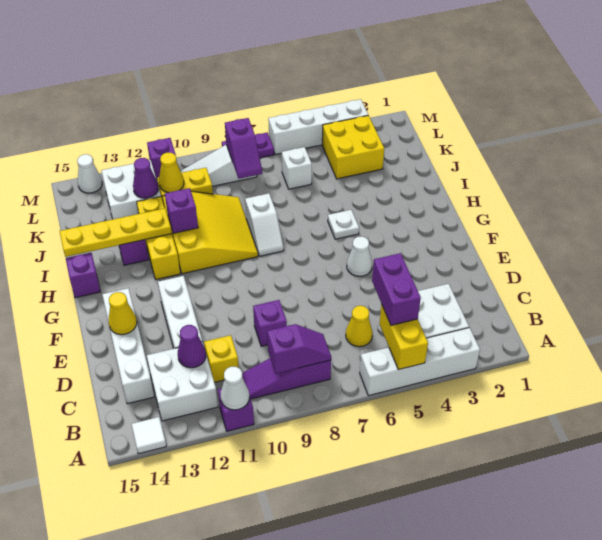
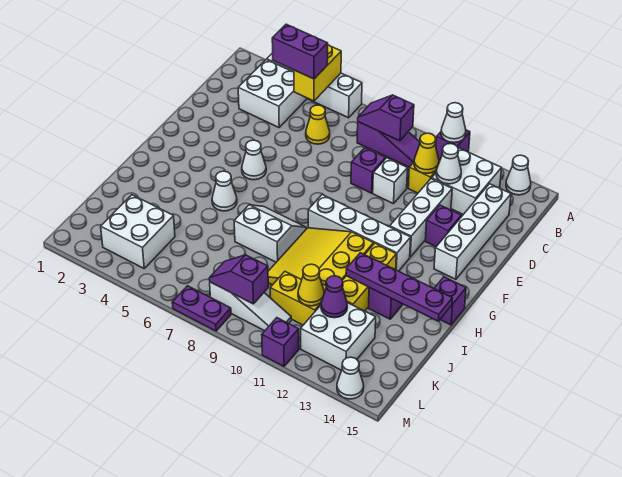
white 1x1 tile [131,417,166,454] -> white 1x1 cone [506,155,531,195]
purple 1x2 brick [372,253,421,325] -> purple 1x2 brick turned to [272,24,328,79]
purple 1x1 cone [178,325,206,368] -> white 1x1 cone [436,144,461,184]
yellow 1x1 cone [109,292,137,335] -> yellow 1x1 cone moved to [414,133,439,173]
white 1x1 plate [328,210,359,239] -> white 1x1 cone [212,171,237,211]
white 1x2 slope [245,193,284,256] -> white 2x2 slope [234,205,306,262]
purple 1x1 brick [165,188,198,233] -> purple 1x1 brick moved to [425,205,461,247]
yellow 1x4 plate [60,208,172,257] -> purple 1x4 plate [346,253,453,321]
yellow 2x2 brick [322,115,384,179] -> white 2x2 brick [101,195,175,268]
white 1x1 brick [282,147,312,189] -> white 1x1 brick moved to [373,158,408,204]
purple 1x2 slope [225,118,262,179] -> purple 1x2 slope turned to [209,255,268,304]
white 1x4 brick [268,99,368,155] -> white 1x4 brick moved to [308,195,411,271]

